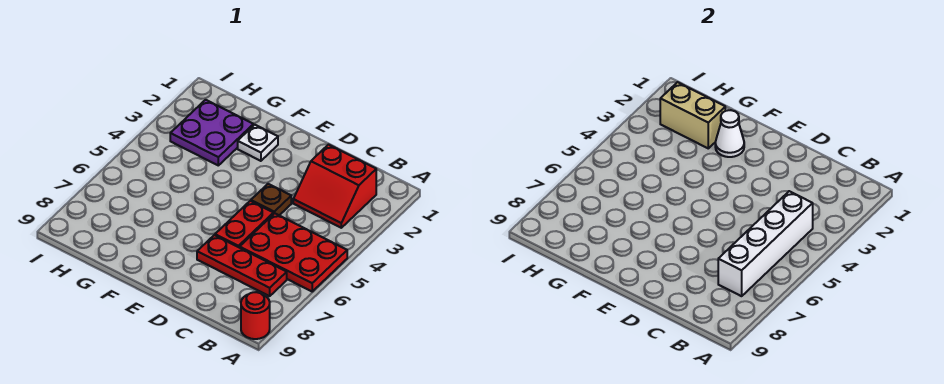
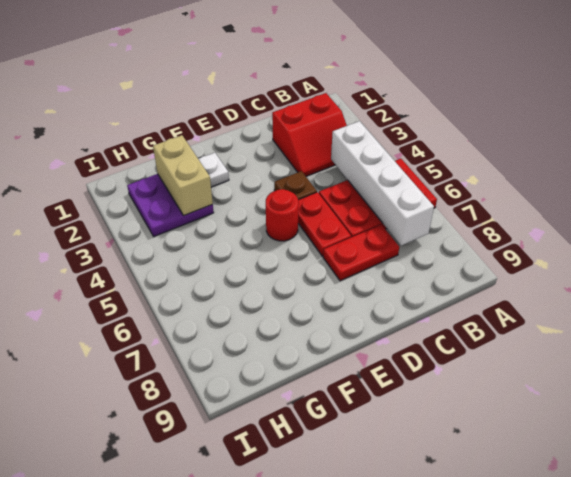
red 1x1 round brick [241,292,270,339] -> red 1x1 round brick moved to [266,189,299,241]
red 1x3 plate [197,235,287,296] -> red 1x2 plate [323,225,399,281]
white 1x1 cone [715,110,744,157] -> none
tan 1x2 brick [660,82,725,148] -> tan 1x2 brick turned to [153,135,213,216]

